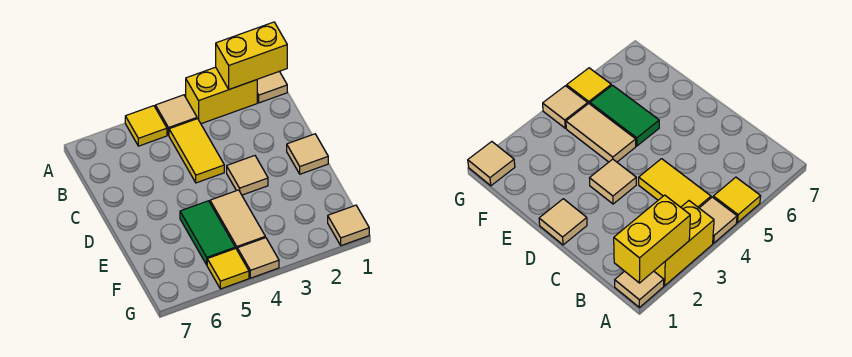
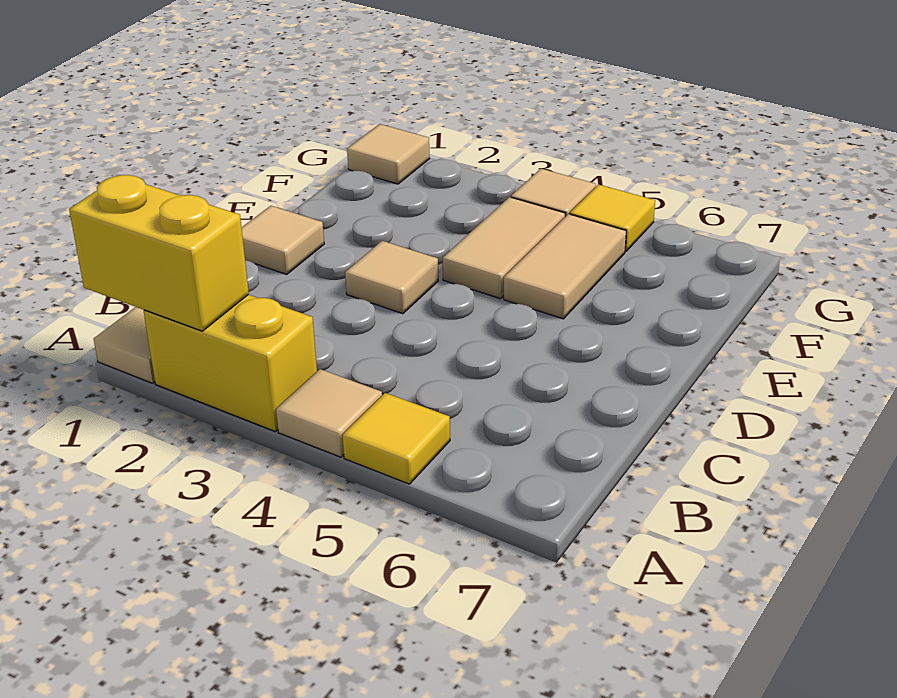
yellow 1x2 tile [169,119,224,183] -> none
green 1x2 tile [180,201,235,265] -> tan 1x2 tile [504,214,626,319]

